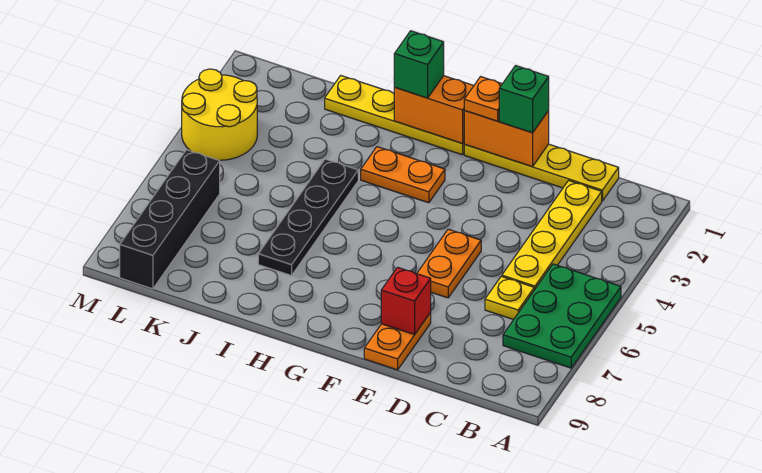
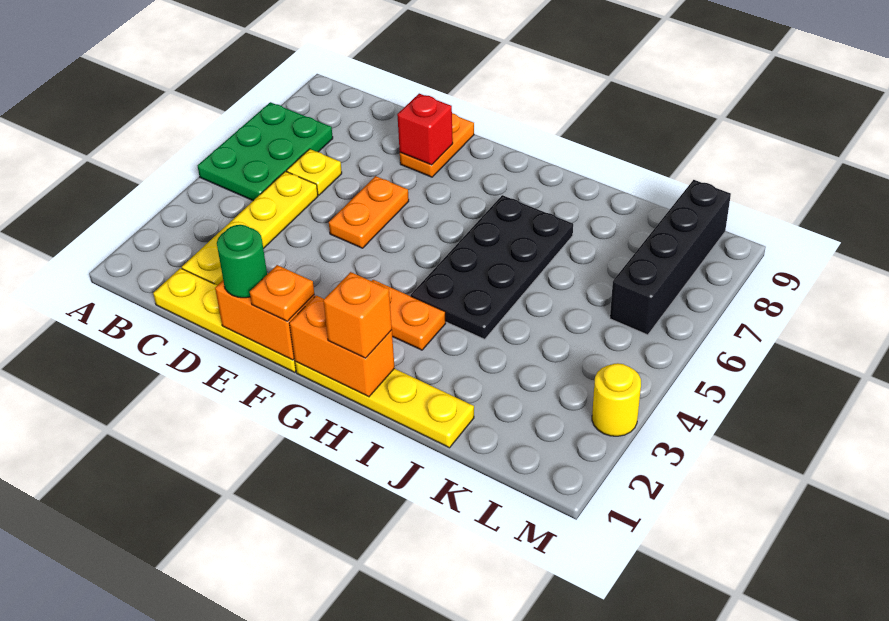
green 1x1 brick [499,66,549,133] -> green 1x1 round brick [217,225,267,298]
green 1x1 brick [394,31,444,98] -> orange 1x1 brick [323,272,392,358]
black 1x4 plate [258,159,358,276] -> black 2x4 plate [411,195,573,339]
yellow 2x2 round brick [182,69,257,160] -> yellow 1x1 round brick [592,363,641,436]

